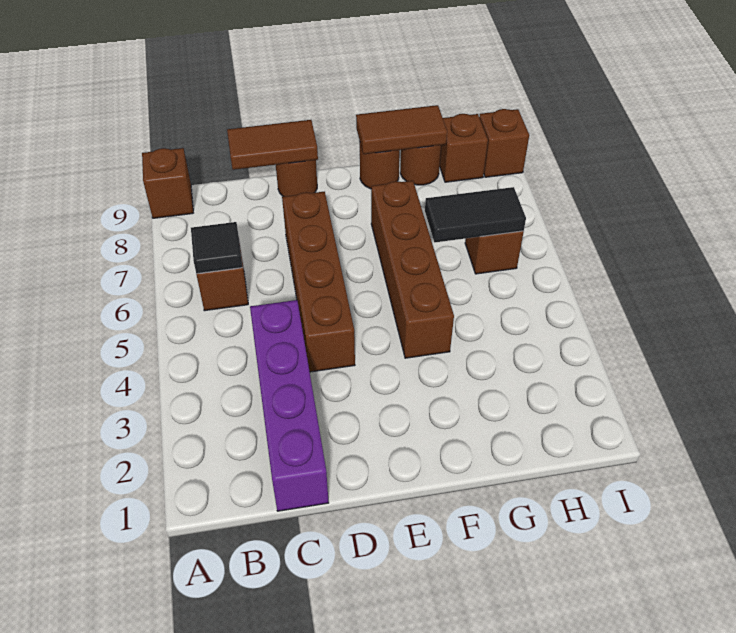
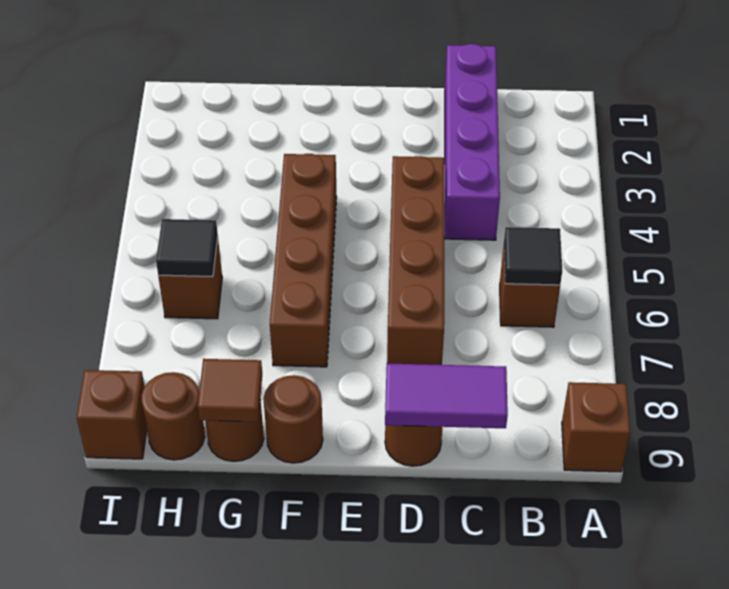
brown 1x2 tile [227,120,318,170] -> purple 1x2 tile [385,363,508,428]
brown 1x2 tile [356,105,447,154] -> brown 1x1 tile [198,359,262,422]
black 1x2 tile [425,187,526,242] -> black 1x1 tile [156,219,218,276]
brown 1x1 brick [440,114,488,182] -> brown 1x1 round brick [141,372,205,460]

